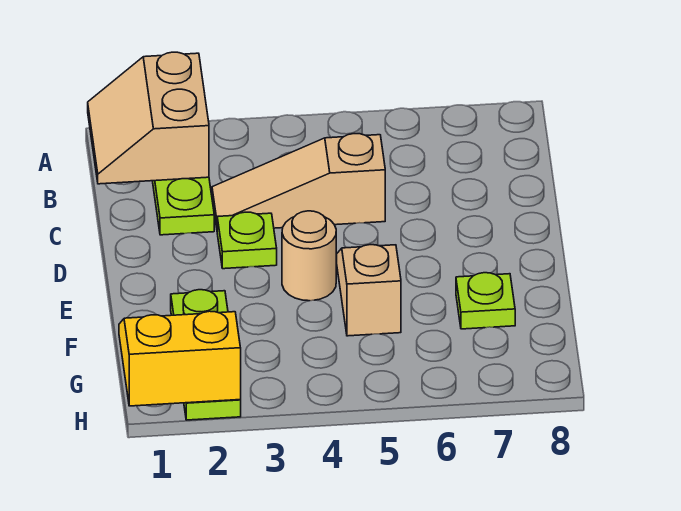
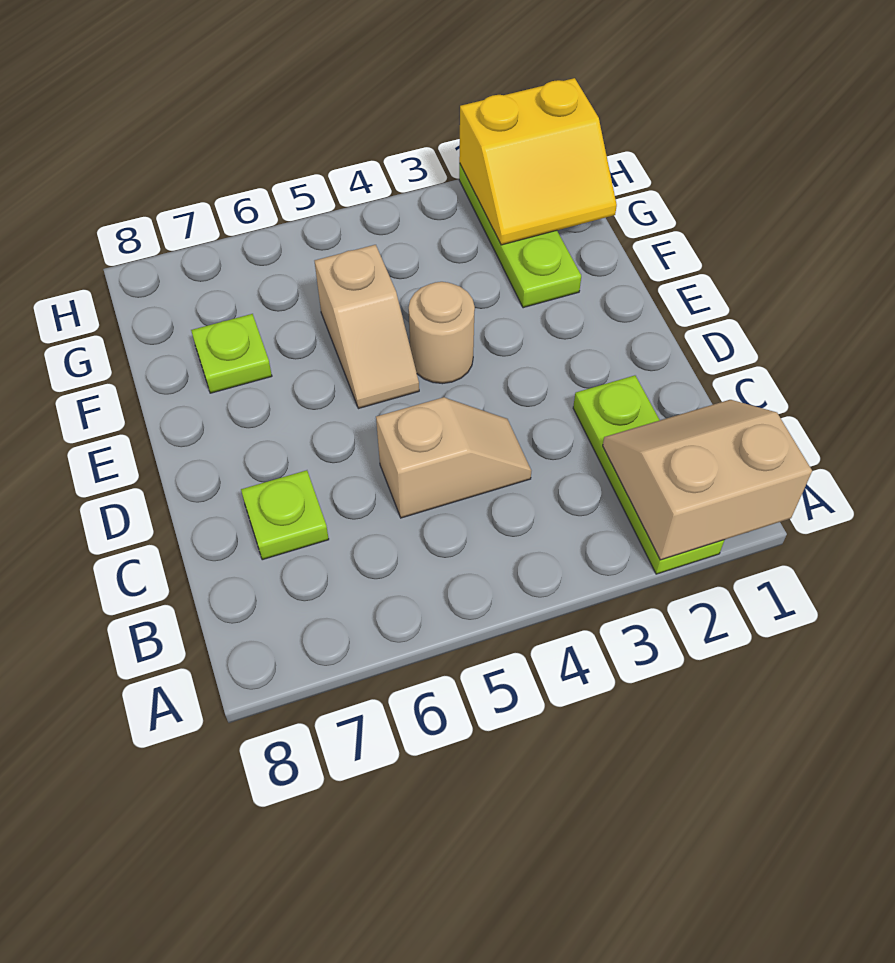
tan 2x2 slope [88,52,209,184] -> tan 2x2 slope turned to [603,400,812,560]
tan 1x3 slope [212,134,385,228] -> tan 1x2 slope [376,397,531,518]
lime 1x1 plate [217,212,277,269] -> lime 1x1 plate moved to [241,470,329,560]

